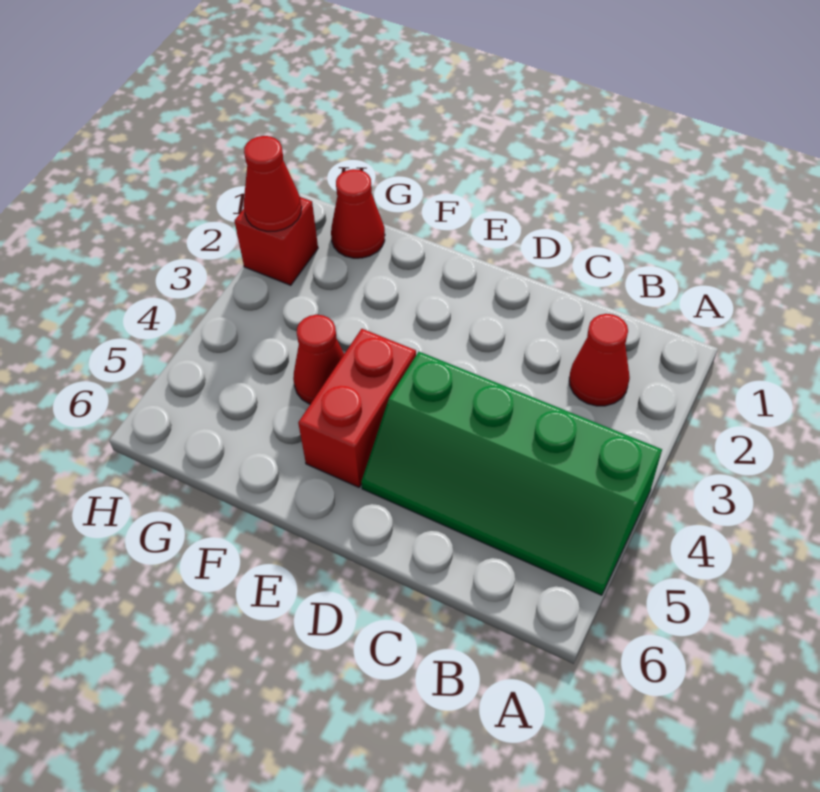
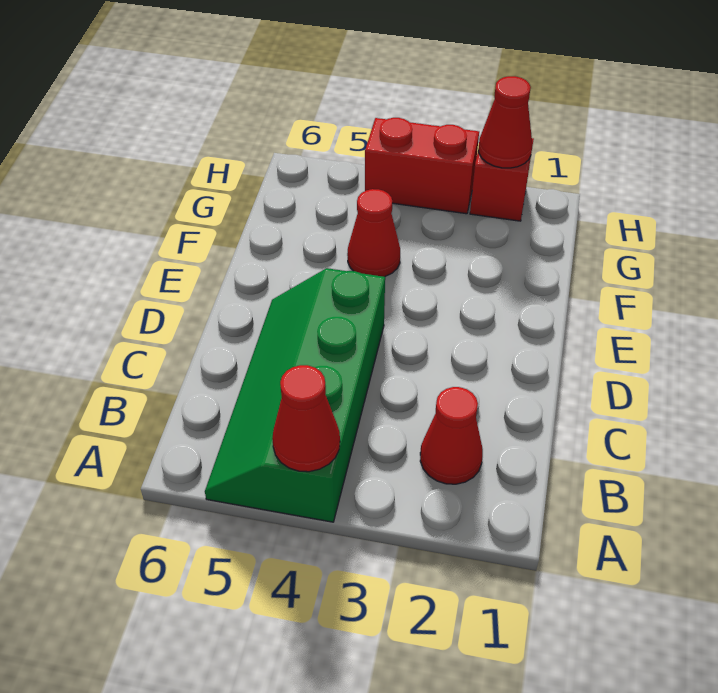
red 1x2 brick [298,329,416,487] -> red 1x2 brick moved to [365,118,479,214]
red 1x1 cone [331,169,385,258] -> red 1x1 cone moved to [272,365,340,472]

